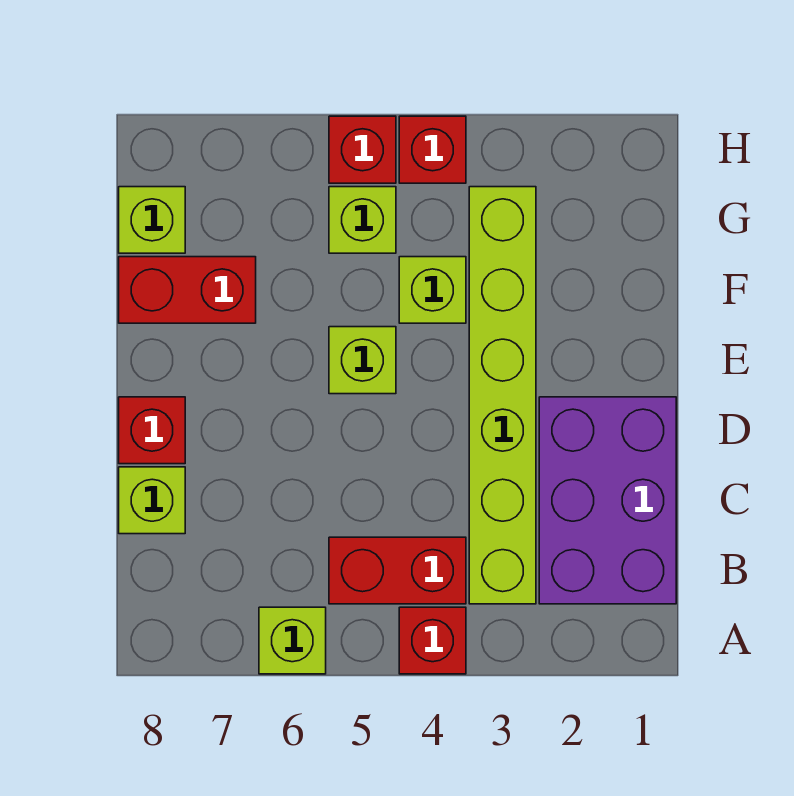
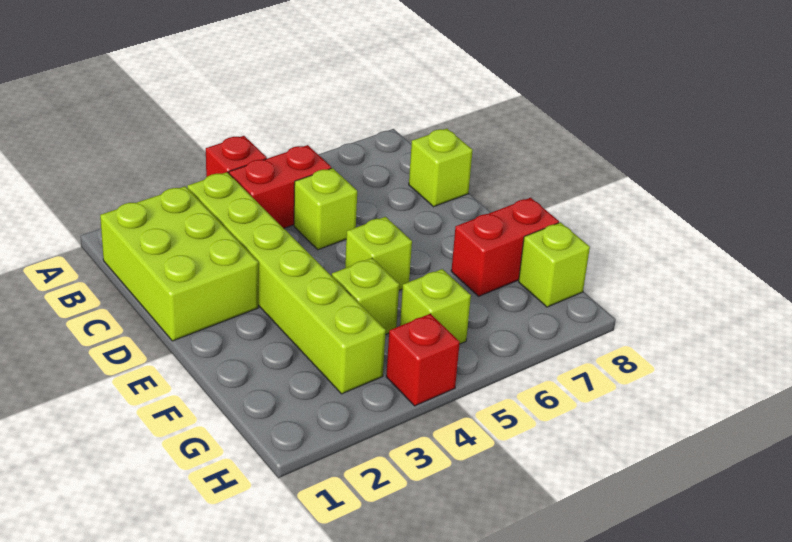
lime 1x1 brick [259,607,326,674] -> lime 1x1 brick moved to [294,168,357,250]
purple 2x3 brick [539,397,676,604] -> lime 2x3 brick [100,186,258,341]
red 1x1 brick [119,397,185,464] -> none
red 1x1 brick [329,116,396,183] -> none

